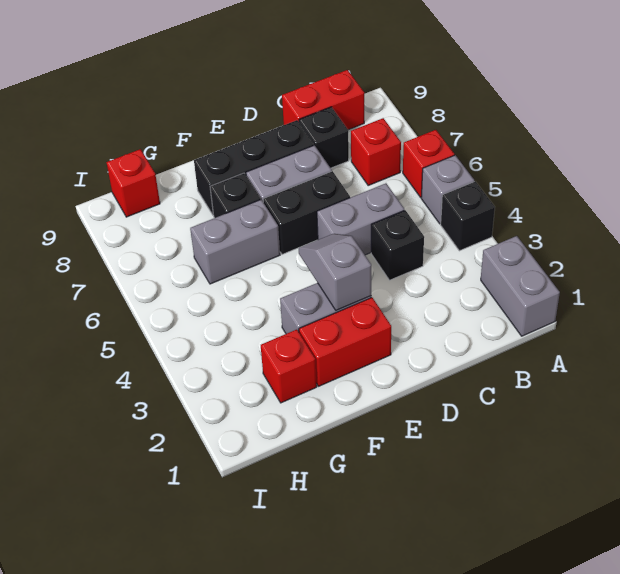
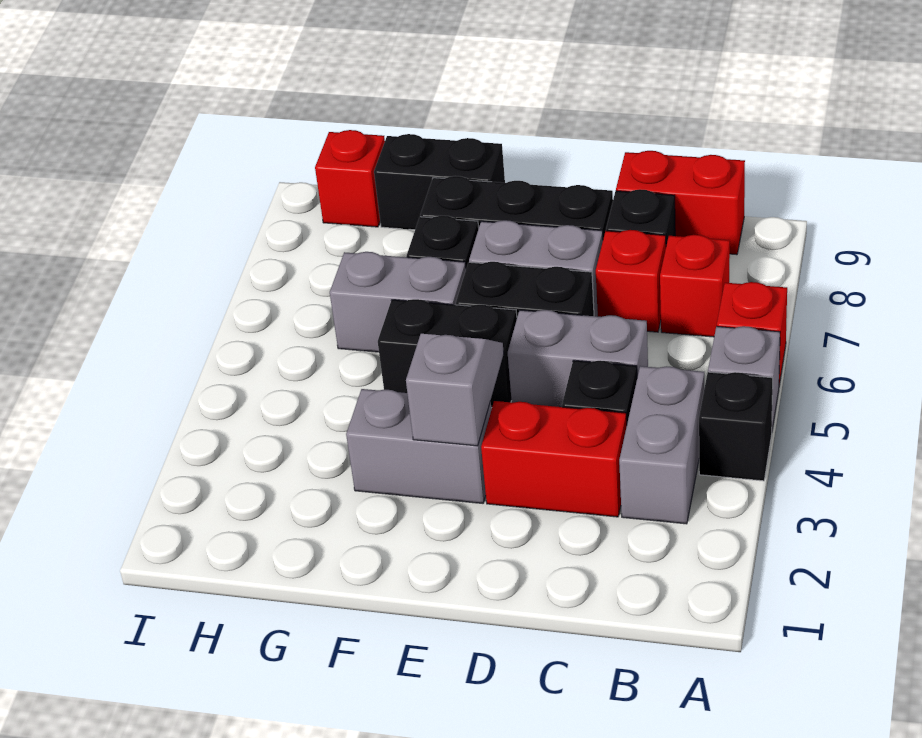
grey 1x2 brick [481,236,560,336] -> grey 1x2 brick moved to [619,366,704,524]
red 1x2 brick [299,297,391,386] -> red 1x2 brick moved to [481,401,627,517]
none -> black 1x2 brick [378,299,517,408]
none -> black 1x2 brick [374,134,505,230]
red 1x1 brick [261,330,317,403] -> red 1x1 brick moved to [596,230,666,332]

